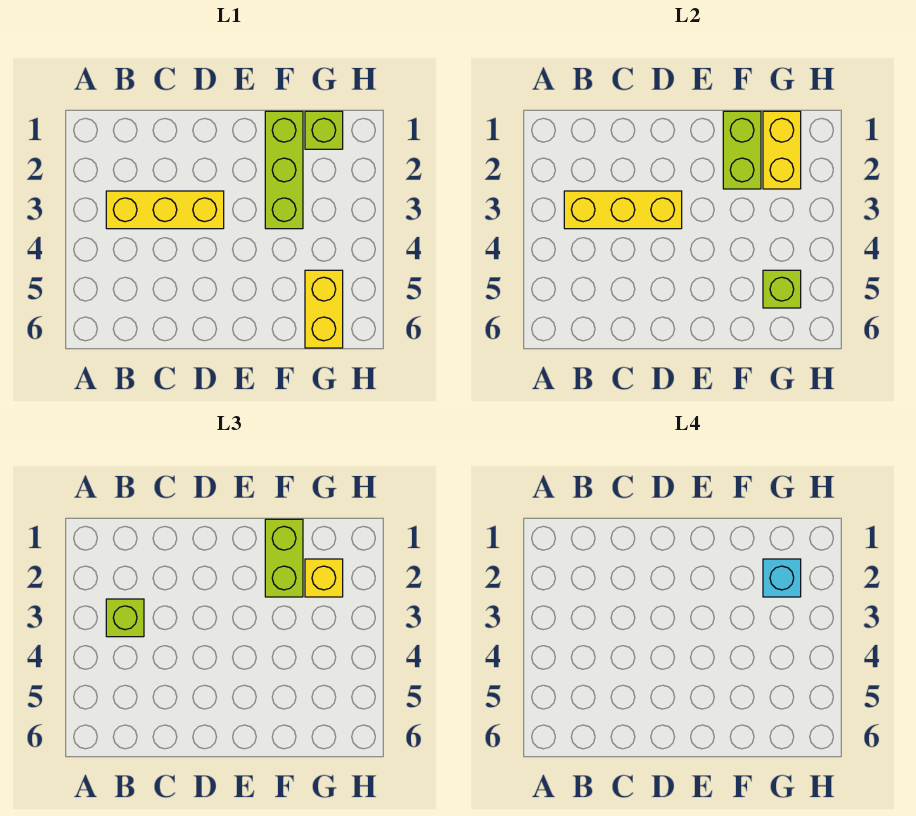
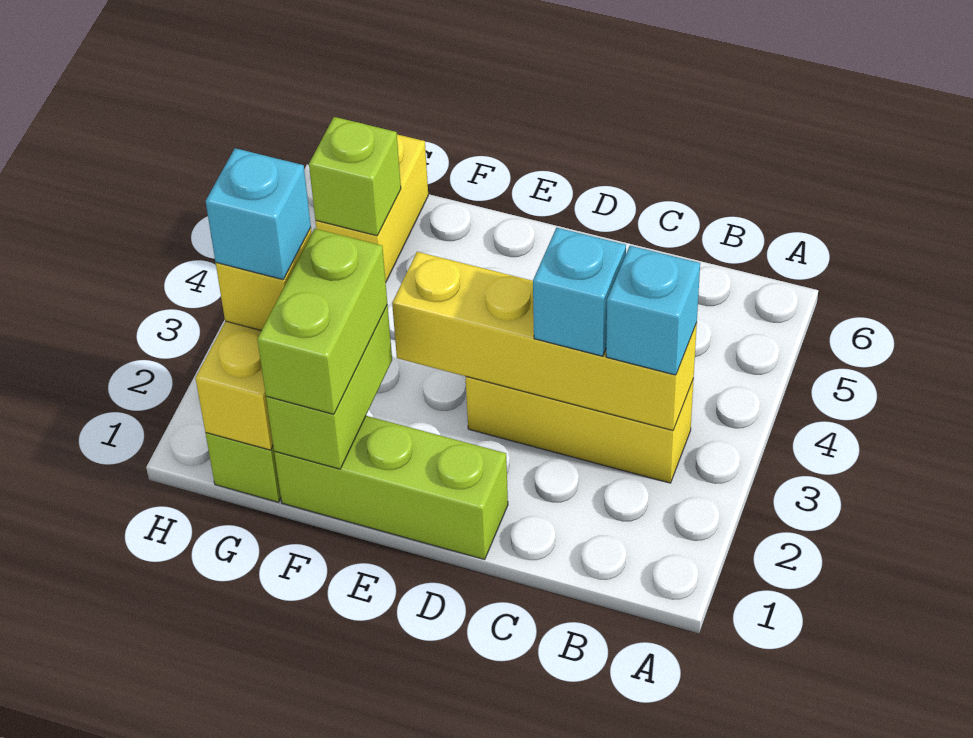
yellow 1x3 brick [564,191,682,229] -> yellow 1x4 brick [392,252,697,430]
lime 1x1 brick [106,599,144,637] -> cyan 1x1 brick [606,246,700,375]
none -> cyan 1x1 brick [533,228,626,356]
lime 1x3 brick [265,111,303,229] -> lime 1x3 brick turned to [274,416,508,560]

